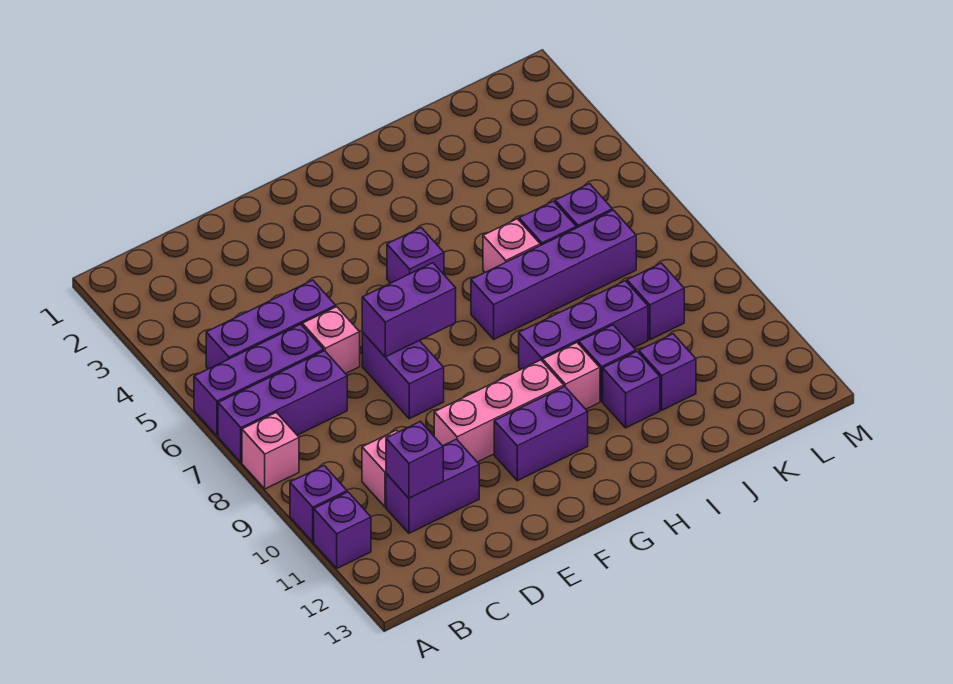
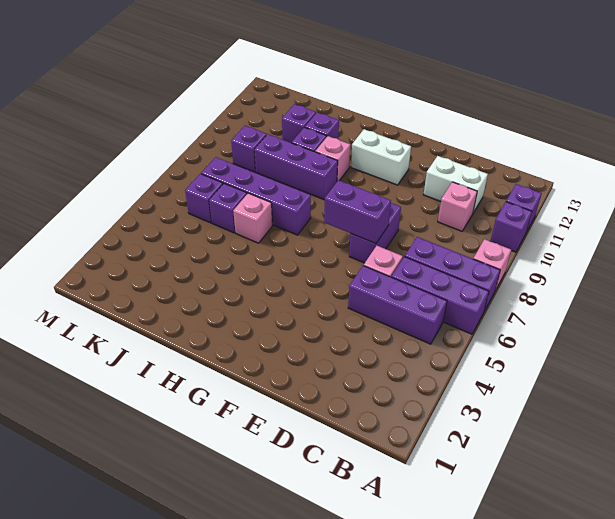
purple 1x2 brick [386,439,479,533] -> white 1x2 brick [423,156,488,213]
purple 1x1 brick [386,421,443,498] -> none
pink 1x3 brick [434,360,564,462] -> none
purple 1x2 brick [494,387,588,481] -> white 1x2 brick [351,129,411,185]
purple 1x1 brick [387,228,444,283] -> none

